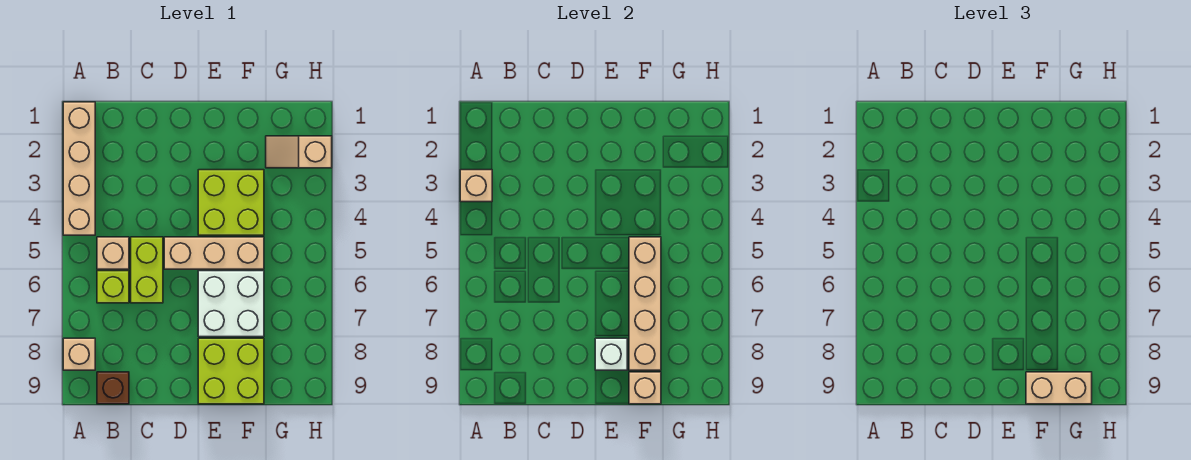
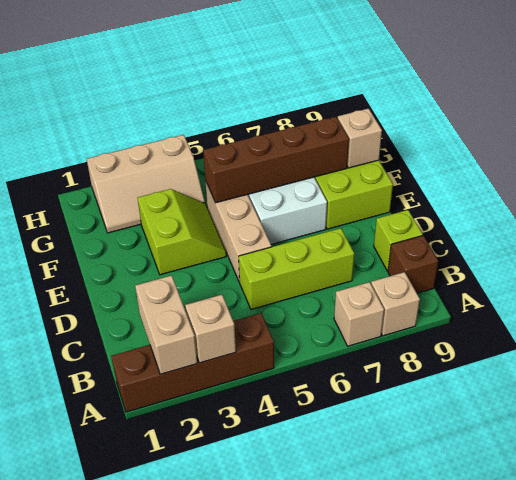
tan 1x4 brick [63,102,95,235] -> brown 1x4 brick [111,313,274,412]
tan 1x1 brick [97,237,129,269] -> tan 1x1 brick moved to [334,282,384,346]
lime 1x1 brick [97,271,129,303] -> lime 1x1 brick moved to [374,210,423,271]
lime 1x2 brick [131,237,163,303] -> lime 1x3 brick [239,228,354,309]
lime 2x2 brick [198,170,264,235] -> lime 2x2 slope [138,189,226,275]
white 1x1 brick [595,338,627,370] -> none
tan 1x4 brick [629,237,661,370] -> brown 1x4 brick [203,117,349,203]
tan 1x2 brick [1026,372,1092,404] -> tan 1x2 brick moved to [135,275,197,374]
tan 1x2 slope [266,136,332,168] -> tan 2x3 slope [87,135,205,233]

